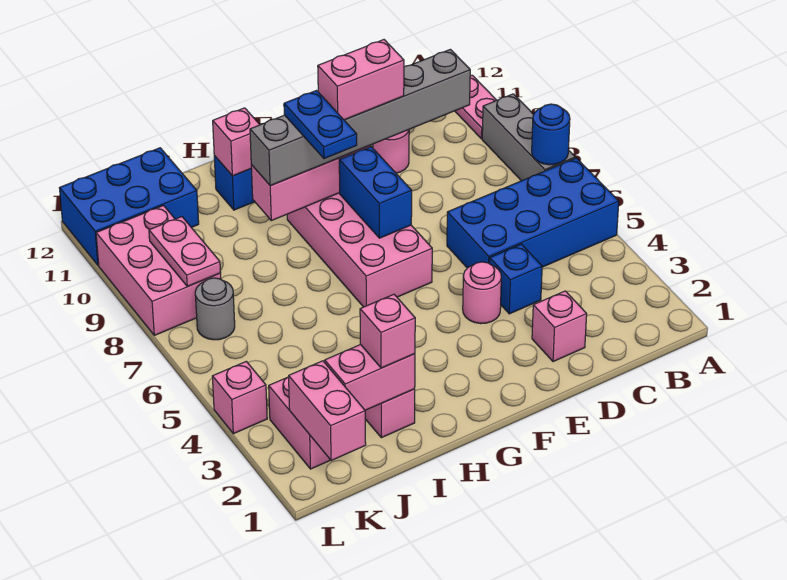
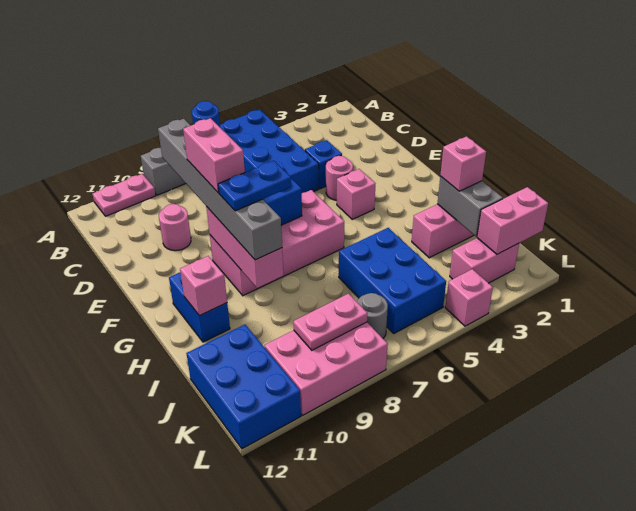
pink 1x1 brick [532,291,587,362] -> pink 1x1 brick moved to [337,169,375,219]
pink 1x2 brick [325,345,415,410] -> grey 1x2 brick [437,176,503,236]
none -> blue 2x3 brick [339,228,446,333]

